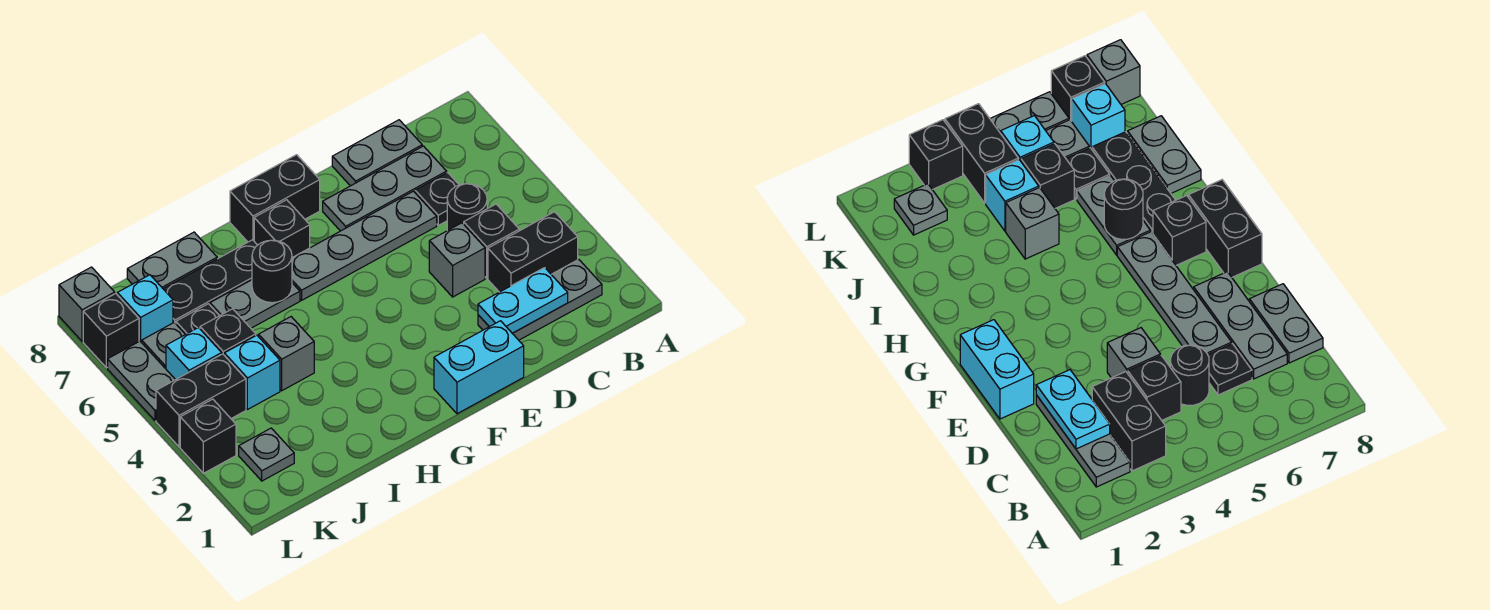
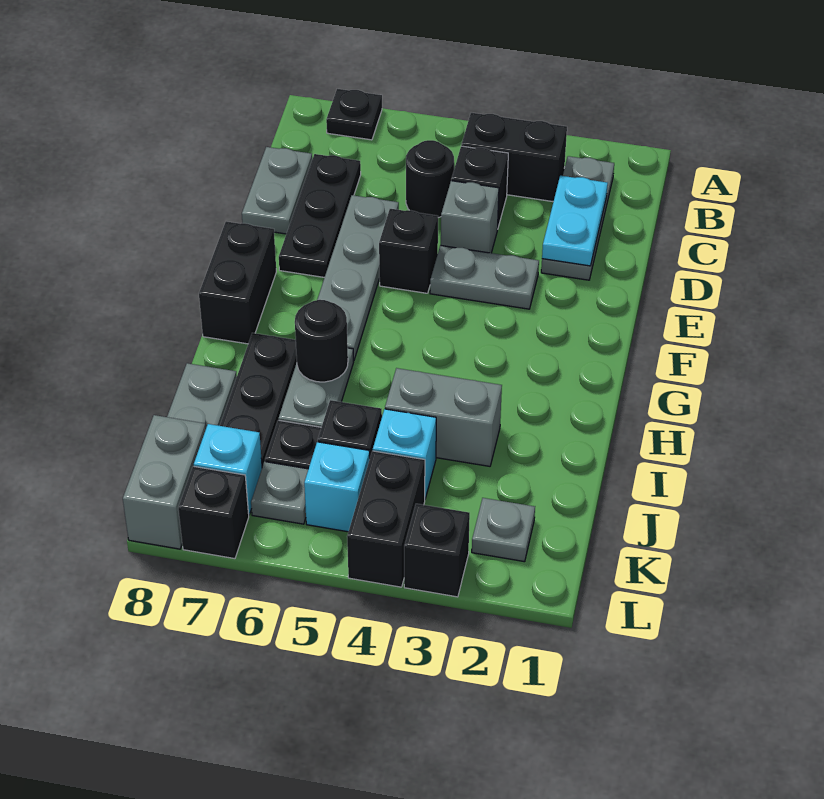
black 1x2 brick [488,212,578,292] -> black 1x2 brick turned to [461,113,567,202]
black 1x1 plate [415,173,459,225] -> black 1x1 plate moved to [326,89,382,140]
grey 1x3 plate [323,146,447,231] -> black 1x3 plate [279,154,361,277]
cyan 1x2 brick [434,321,524,414] -> none
black 1x1 brick [254,200,310,257] -> black 1x1 brick moved to [379,209,438,293]
grey 1x1 brick [259,317,314,391] -> grey 1x2 brick [385,368,502,466]
grey 1x2 plate [108,341,175,420] -> grey 1x2 plate moved to [430,245,539,309]
grey 1x1 brick [59,267,115,341] -> grey 1x2 brick [123,415,206,549]

